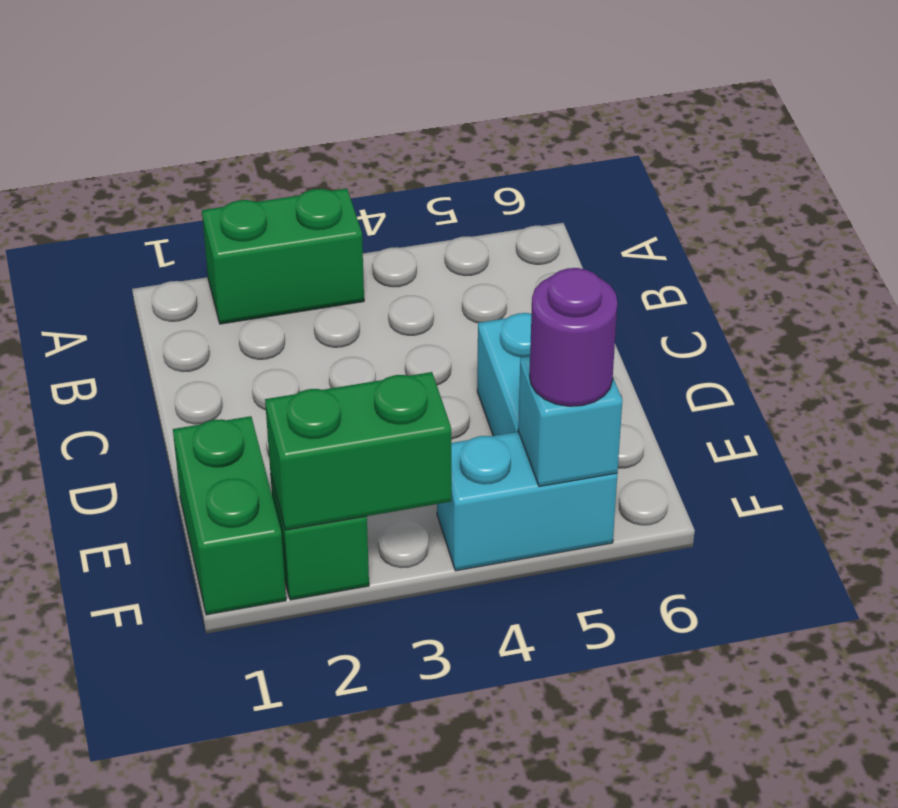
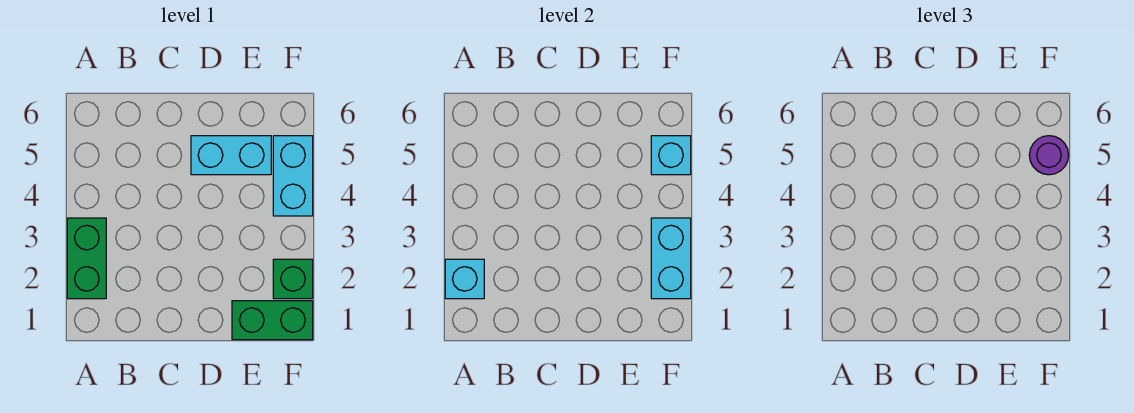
none -> cyan 1x1 brick [445,259,484,299]
green 1x2 brick [265,372,451,530] -> cyan 1x2 brick [651,218,691,299]

